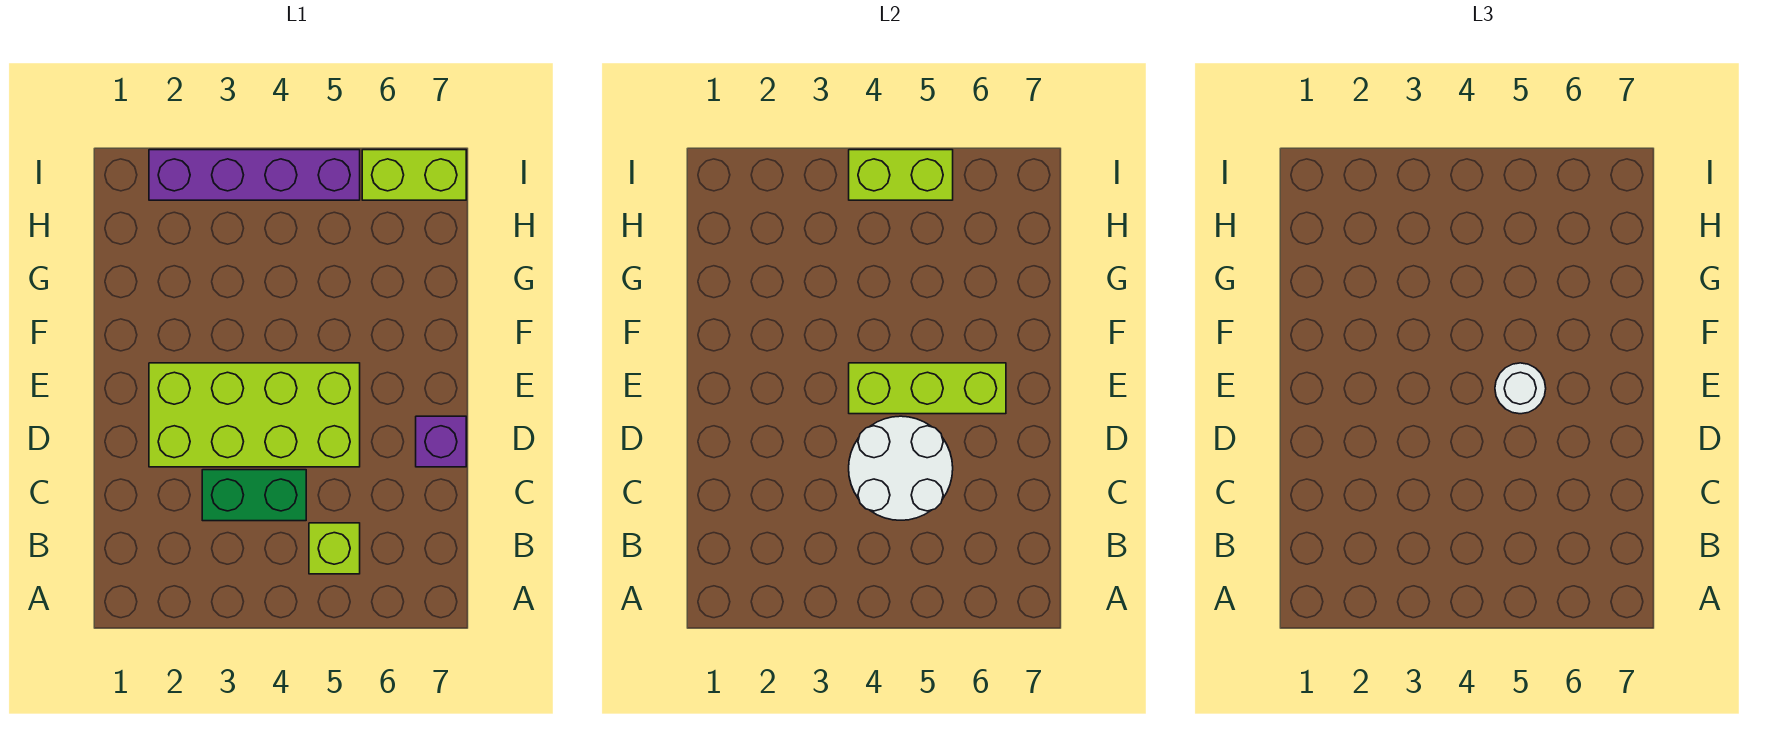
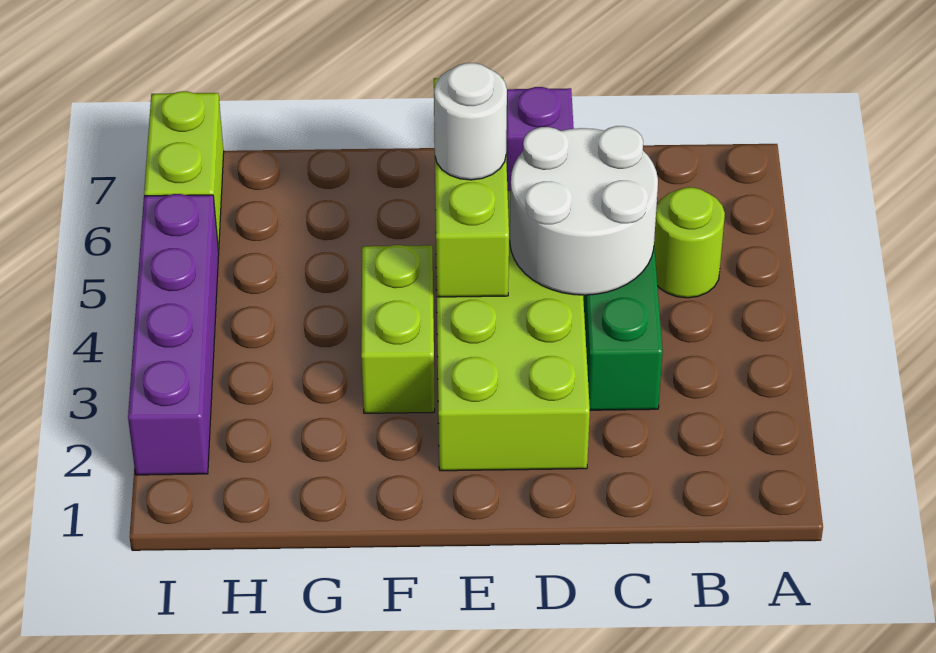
lime 1x1 brick [309,523,360,574] -> lime 1x1 round brick [654,187,725,298]
lime 1x2 brick [849,150,953,200] -> lime 1x2 brick moved to [361,245,435,413]

